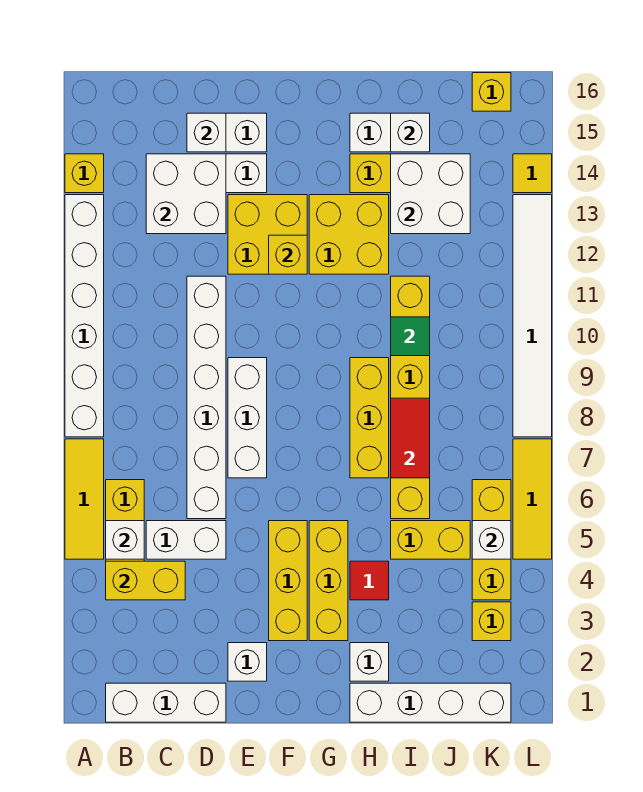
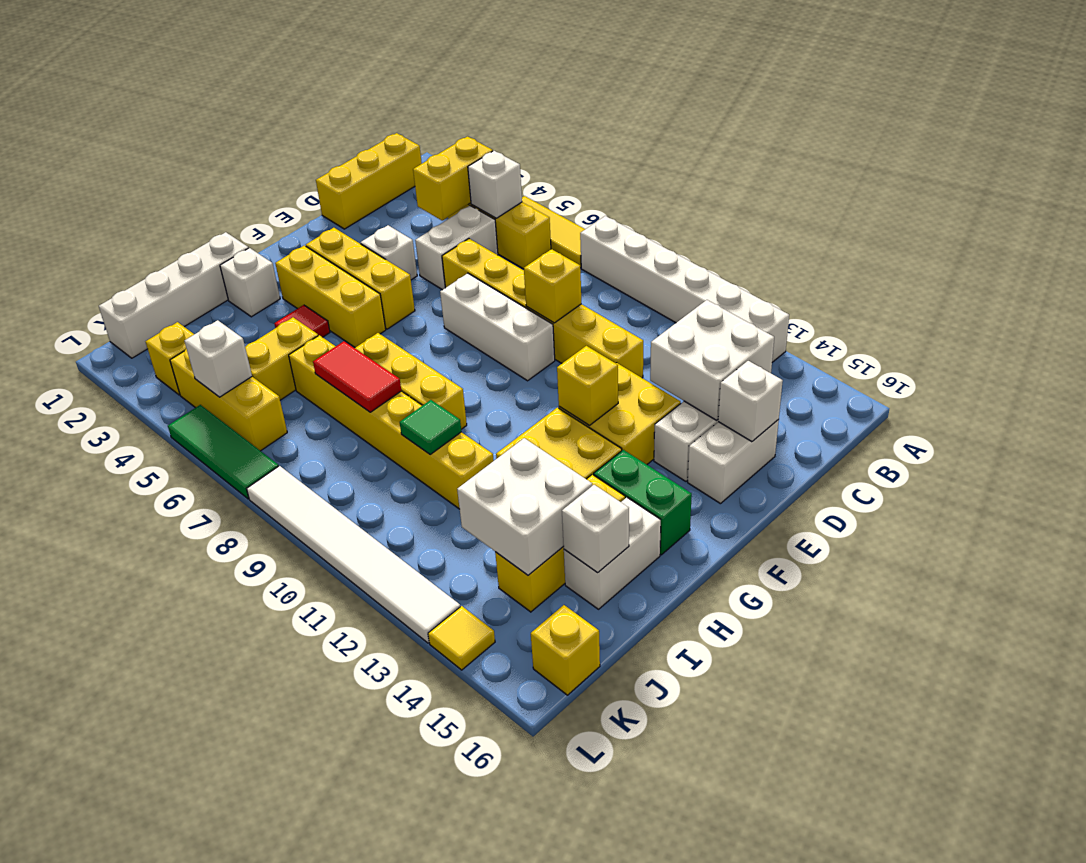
yellow 1x1 brick [65,154,104,193] -> yellow 1x1 brick moved to [524,249,581,323]
white 1x3 brick [106,683,226,722] -> yellow 1x3 brick [316,133,422,229]
white 1x6 brick [187,276,226,519] -> yellow 1x6 brick [442,239,643,378]
white 1x1 brick [228,643,267,681] -> white 1x1 brick moved to [361,225,417,280]
none -> green 1x2 brick [594,450,692,555]
yellow 1x3 tile [513,439,552,559] -> green 1x3 tile [168,405,278,499]

